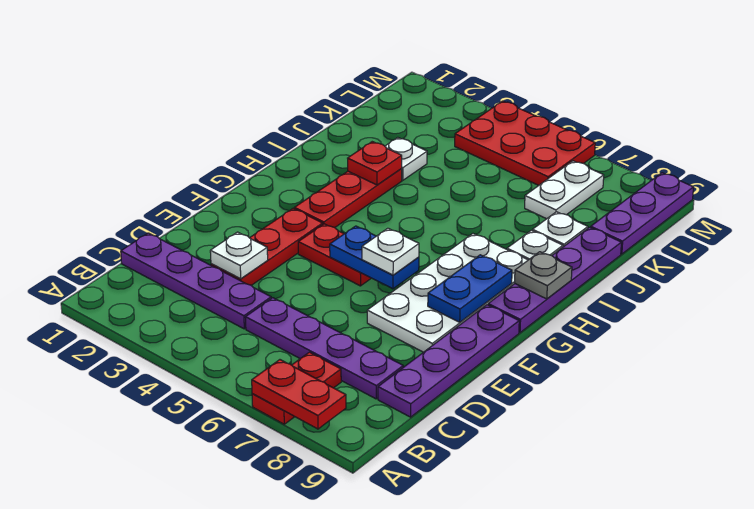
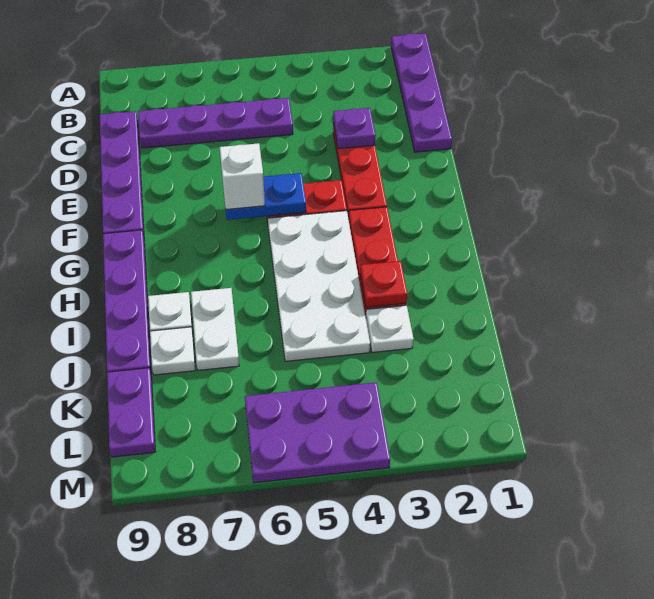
red 1x2 plate [252,352,341,424] -> none
red 1x2 plate [252,360,346,429] -> none
purple 1x4 plate [121,233,271,329] -> purple 1x4 plate turned to [391,33,452,152]
white 1x1 plate [210,232,268,279] -> purple 1x1 plate [333,108,376,149]
white 2x4 plate [367,234,528,352] -> white 2x4 plate moved to [268,211,370,361]
white 1x1 plate [362,228,419,275] -> white 1x1 brick [220,143,265,210]
blue 1x2 plate [428,255,512,322] -> none
grey 1x1 plate [515,252,572,299] -> none
white 1x2 plate [525,161,604,219] -> white 1x2 plate moved to [191,288,239,370]
purple 1x3 plate [591,173,694,254] -> purple 1x2 plate [107,368,156,457]
red 2x3 plate [455,101,595,185] -> purple 2x3 plate [245,382,390,483]

